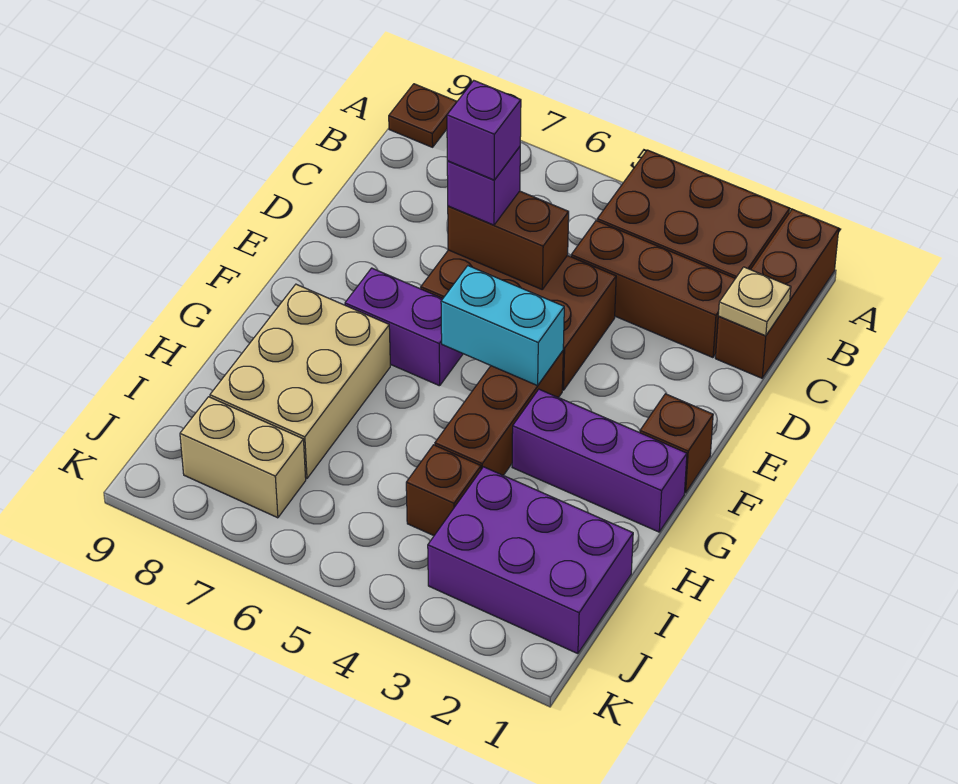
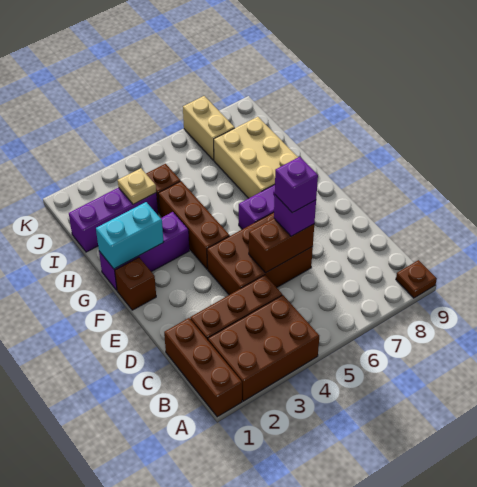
tan 1x1 plate [718,267,791,336] -> tan 1x1 plate moved to [118,168,156,204]
cyan 1x2 brick [441,266,564,386] -> cyan 1x2 brick moved to [96,202,163,269]
purple 2x3 brick [428,467,633,654] -> purple 1x3 brick [69,188,158,252]
tan 1x2 brick [180,397,306,518] -> tan 1x2 brick turned to [183,96,235,160]

